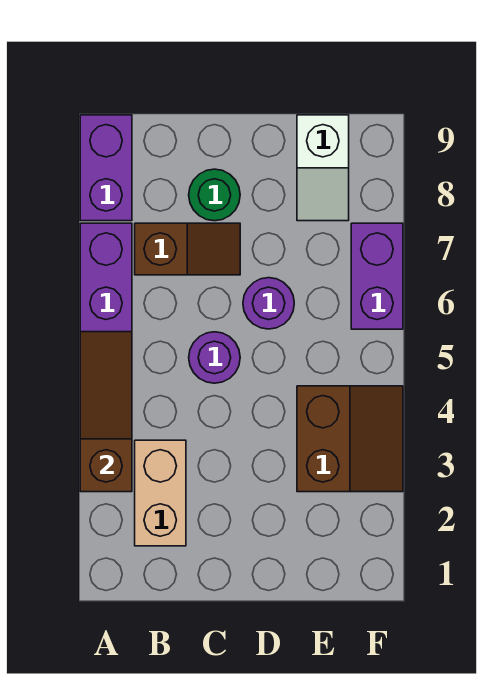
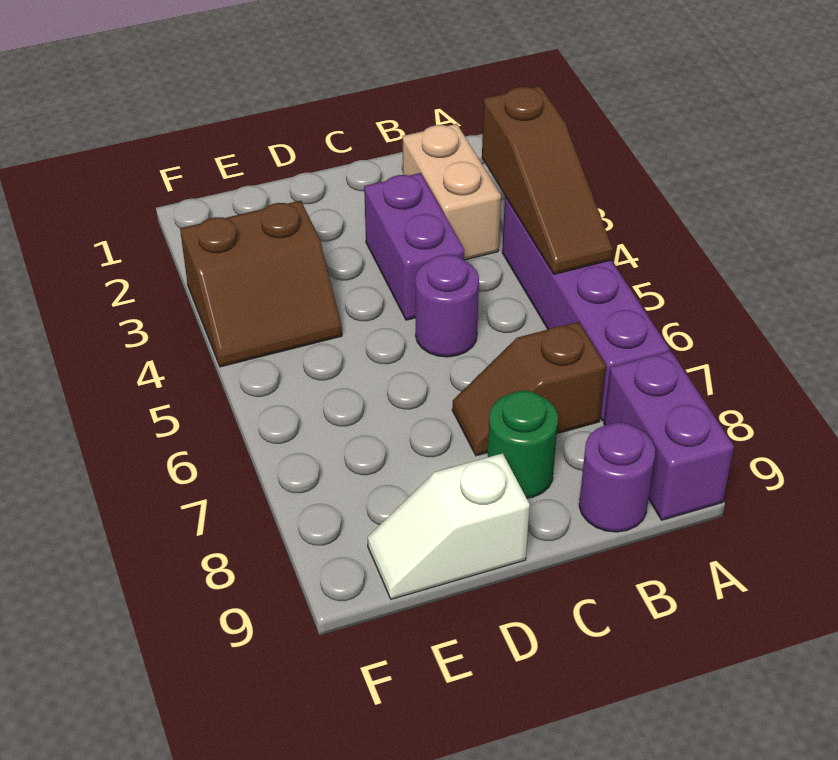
purple 1x1 round brick [243,278,294,329] -> purple 1x1 round brick moved to [579,423,655,532]
brown 2x2 slope [297,386,403,492] -> brown 2x2 slope turned to [180,201,342,367]
white 1x2 slope [297,115,349,221] -> white 1x2 slope turned to [368,453,530,599]
purple 1x2 brick [351,223,403,329] -> purple 1x2 brick moved to [364,173,464,320]

